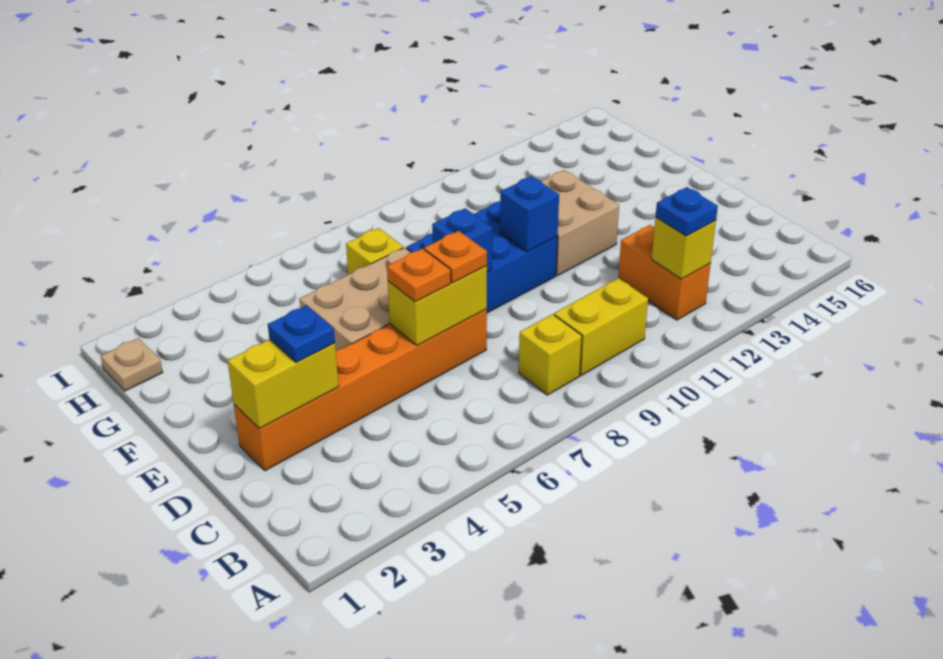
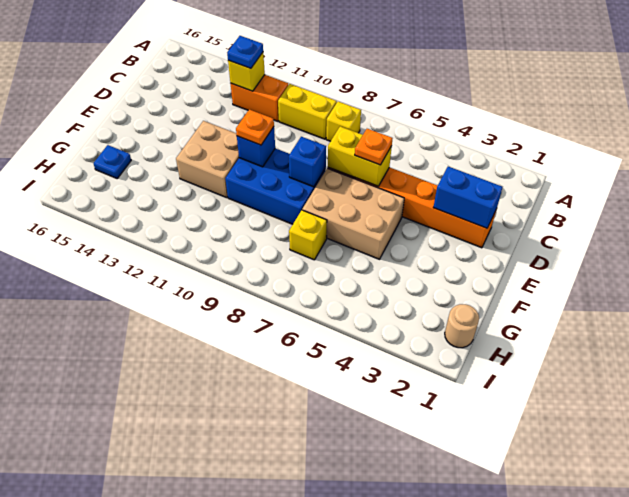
orange 1x2 brick [618,225,711,320] -> orange 1x2 brick turned to [230,75,288,121]
yellow 1x2 brick [227,339,339,428] -> blue 1x2 brick [433,167,503,228]
blue 1x1 plate [268,305,335,362] -> blue 1x1 plate moved to [94,145,131,178]
orange 1x1 plate [424,231,487,283] -> orange 1x1 plate moved to [236,109,274,145]
tan 1x1 plate [101,338,163,391] -> tan 1x1 round brick [445,304,479,348]

